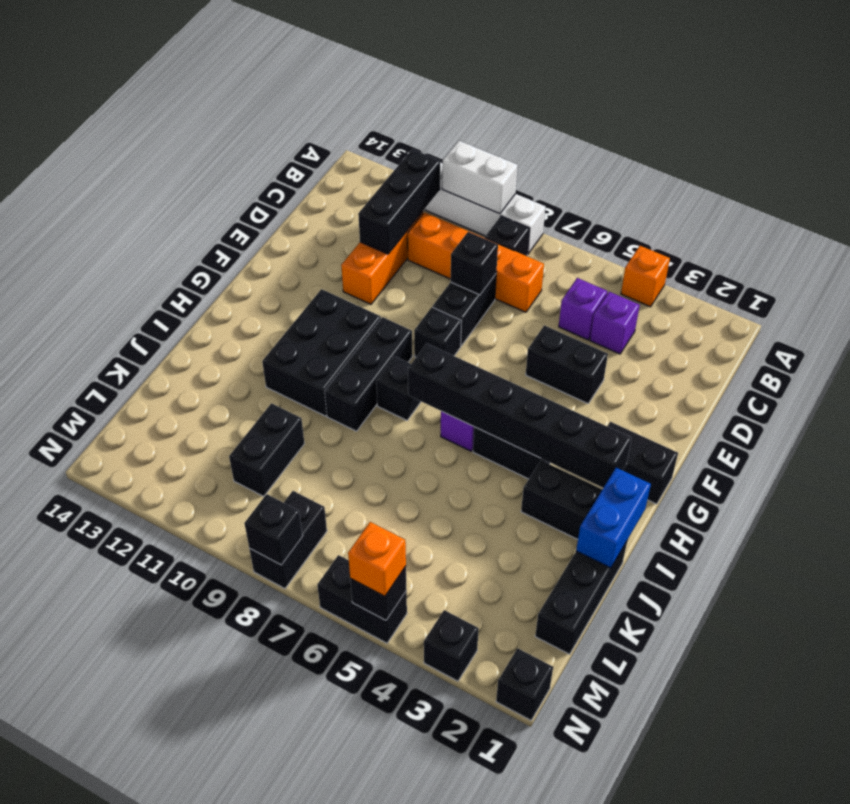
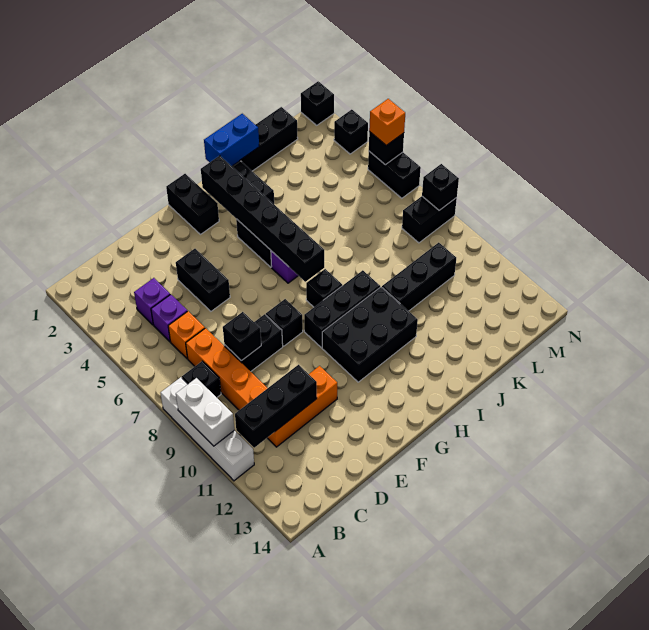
orange 1x1 brick [621,246,670,307] -> orange 1x1 brick moved to [168,311,205,359]
black 1x2 brick [229,403,304,496] -> black 1x3 brick [382,243,456,311]

